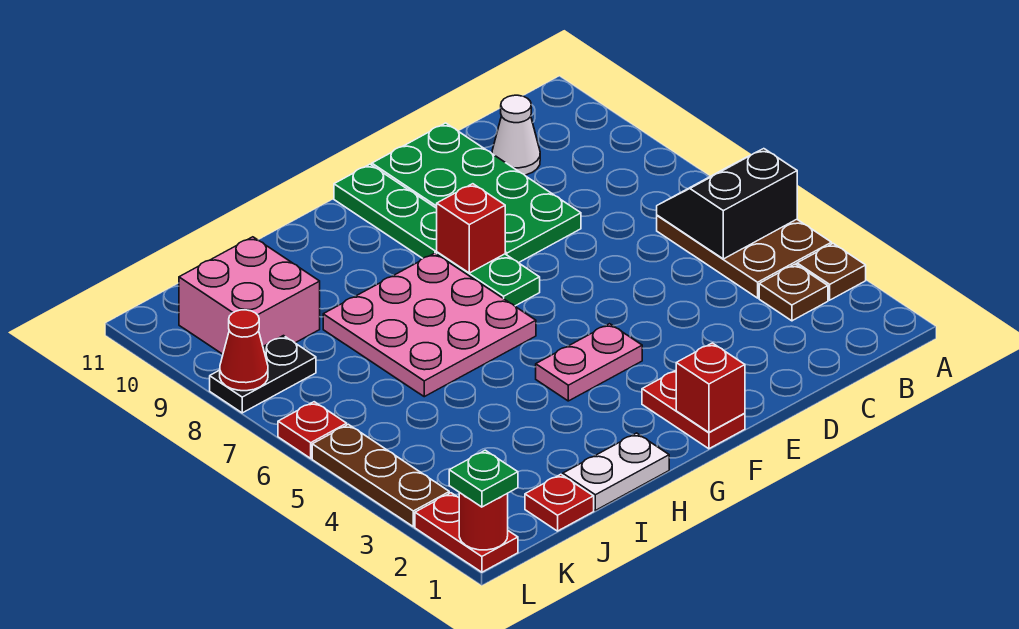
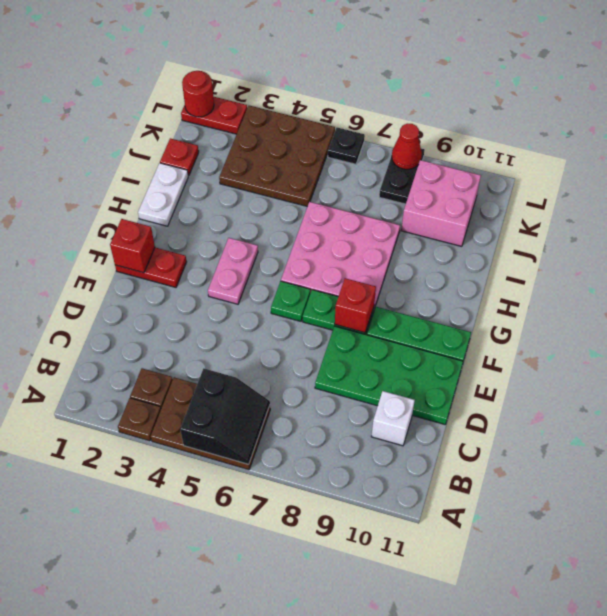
white 1x1 cone [492,95,540,175] -> white 1x1 brick [371,391,415,446]
green 1x1 plate [449,450,518,507] -> green 1x1 plate moved to [271,281,310,321]
brown 1x3 plate [312,424,449,527] -> brown 3x3 plate [219,106,335,206]
red 1x1 plate [278,402,347,458] -> black 1x1 plate [328,128,365,164]

